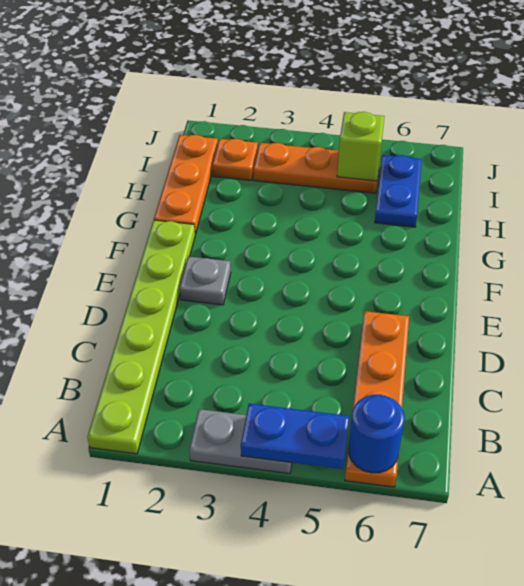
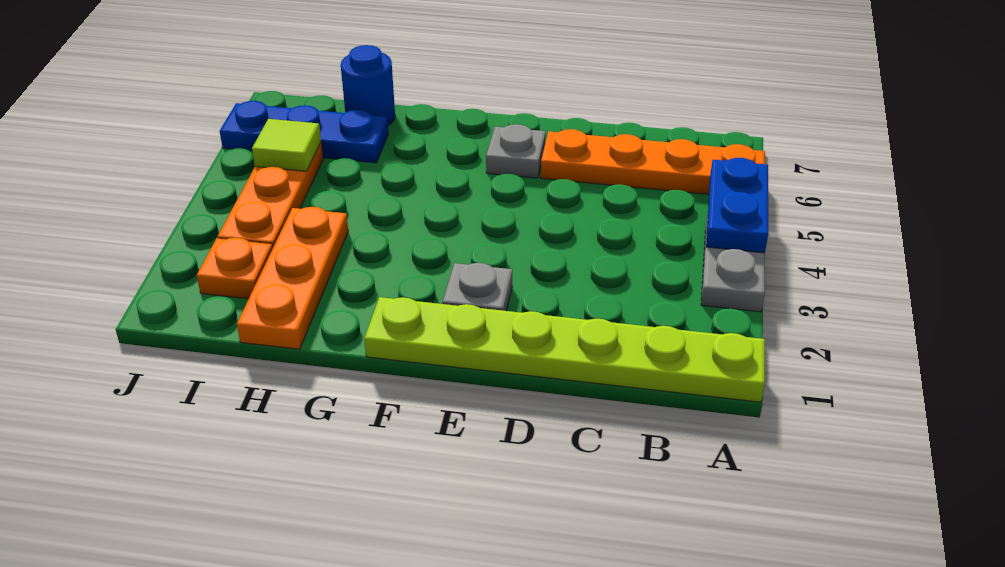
blue 1x1 round brick [348,395,405,473] -> blue 1x1 round brick moved to [341,45,395,125]
none -> grey 1x1 plate [486,124,546,178]
orange 1x3 plate [154,135,218,235] -> orange 1x3 plate turned to [237,207,348,349]
blue 1x2 plate [375,155,422,227] -> blue 1x3 plate [220,101,388,163]
lime 1x1 brick [337,112,384,181] -> lime 1x1 tile [252,119,321,171]

